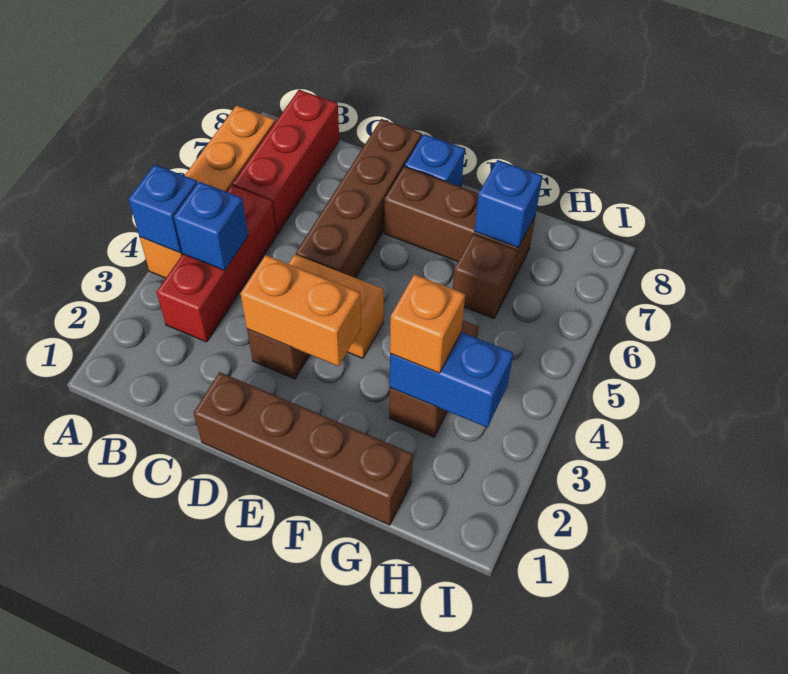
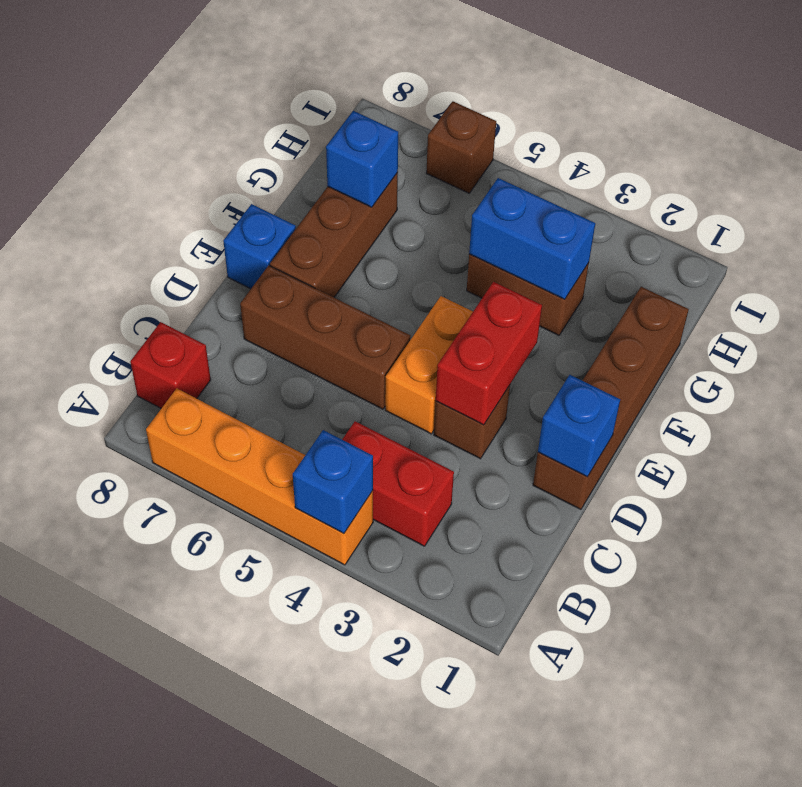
red 1x3 brick [156,185,276,342] -> red 1x2 brick [342,421,454,546]
blue 1x1 brick [174,182,248,270] -> blue 1x1 brick moved to [538,375,620,477]
red 1x3 brick [233,90,339,234] -> red 1x1 brick [130,322,211,408]
orange 1x2 brick [241,255,361,366] -> red 1x2 brick [436,282,542,425]
brown 1x4 brick [296,119,422,278] -> brown 1x3 brick [240,266,410,409]
blue 1x2 brick [390,332,513,427] -> blue 1x2 brick turned to [469,178,595,299]
orange 1x1 brick [390,274,465,373] -> none
brown 1x1 brick [453,234,517,319] -> brown 1x1 brick moved to [426,101,496,193]

